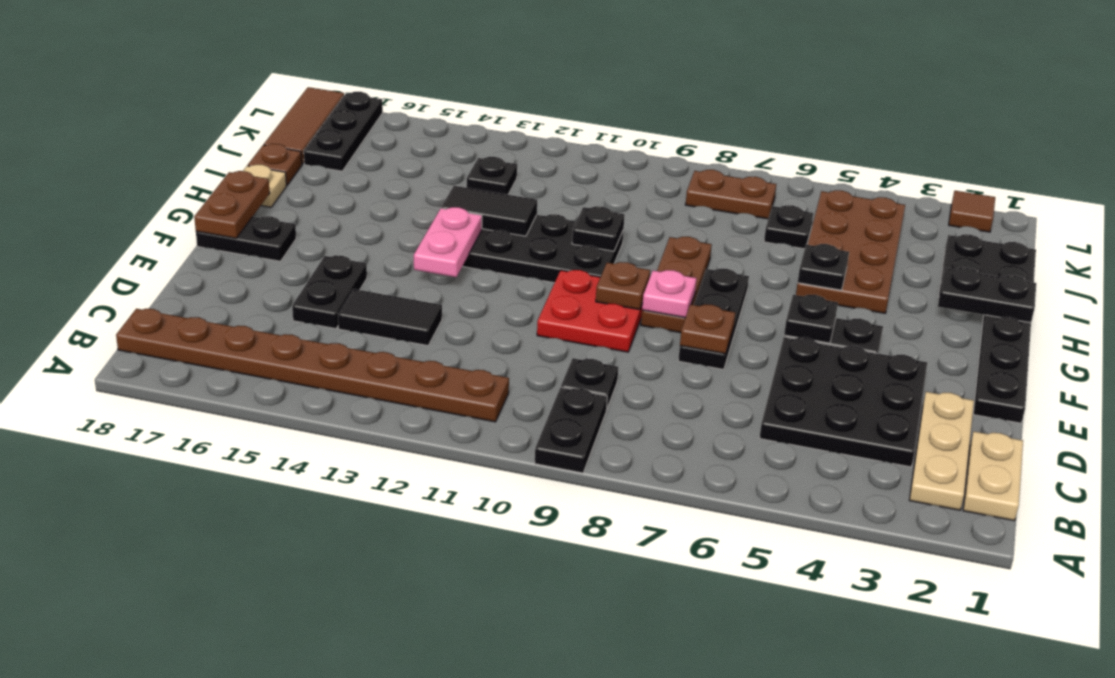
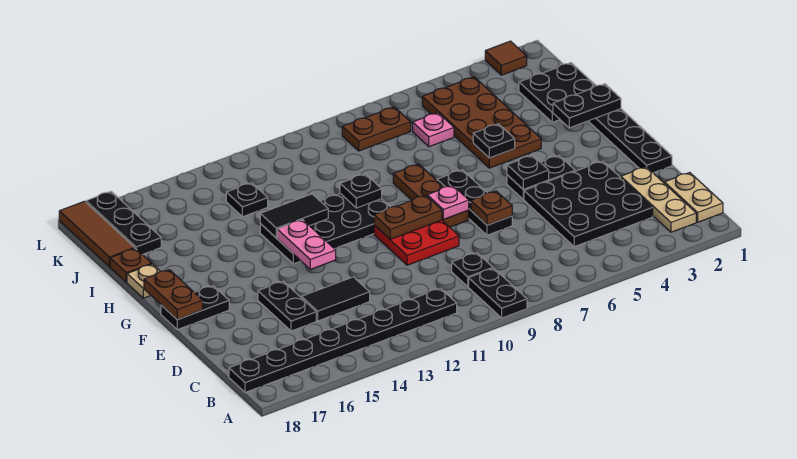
brown 1x8 plate [116,309,509,422] -> black 1x8 plate [229,288,457,392]
brown 1x1 plate [596,262,650,310] -> brown 1x2 plate [374,195,442,239]
black 1x1 plate [764,205,813,249] -> pink 1x1 plate [413,113,454,147]

